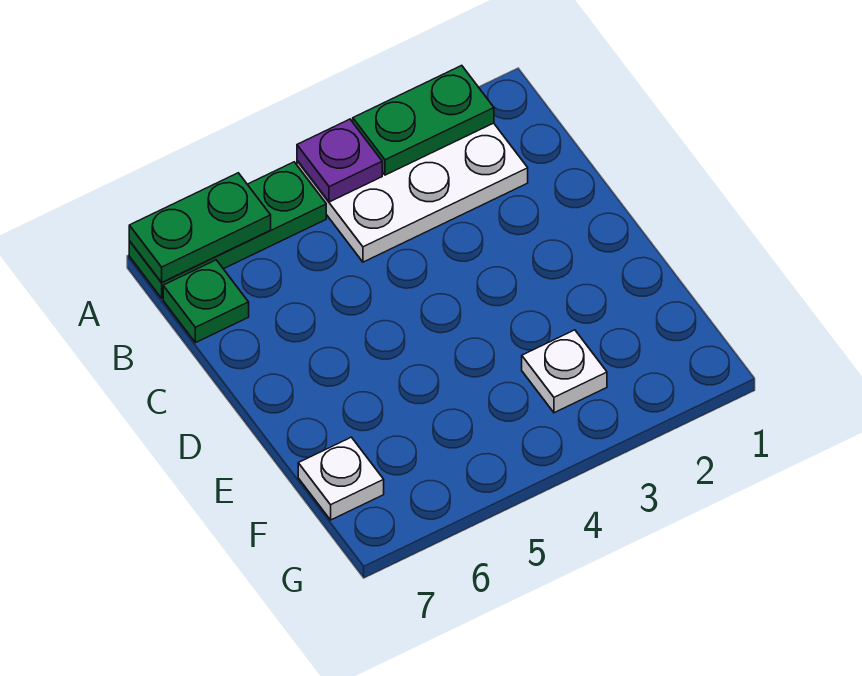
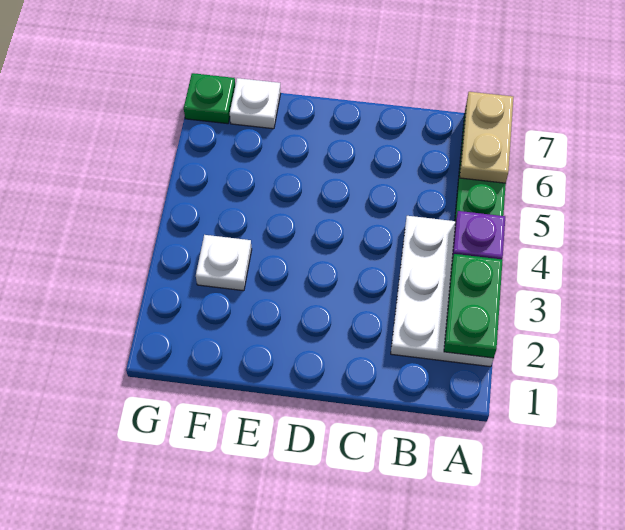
green 1x2 plate [129,173,271,282] -> tan 1x2 plate [460,92,513,183]
green 1x1 plate [163,260,249,343] -> green 1x1 plate moved to [184,73,235,124]

